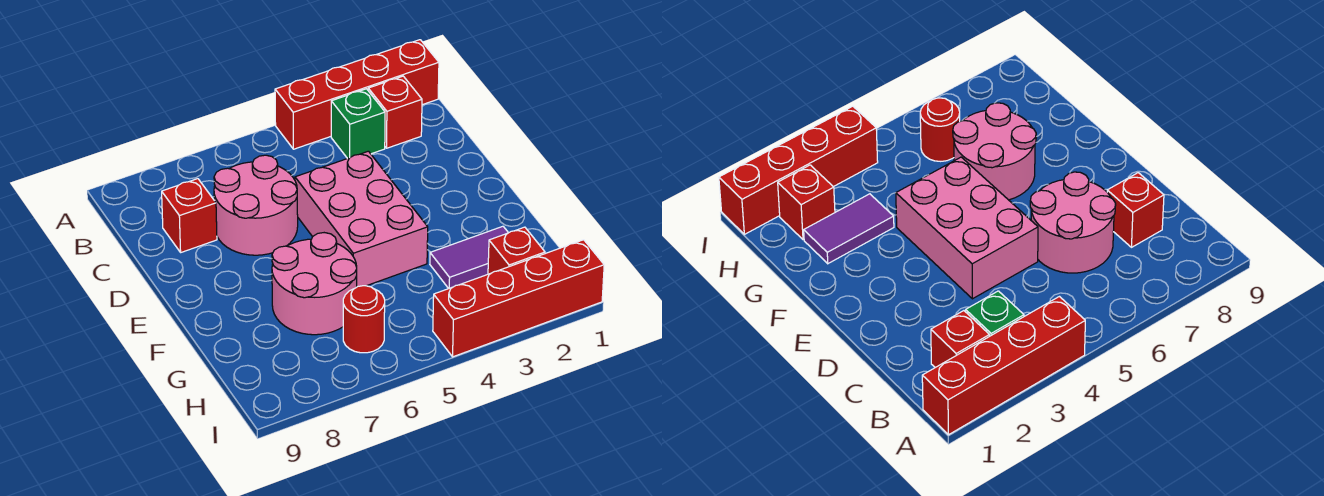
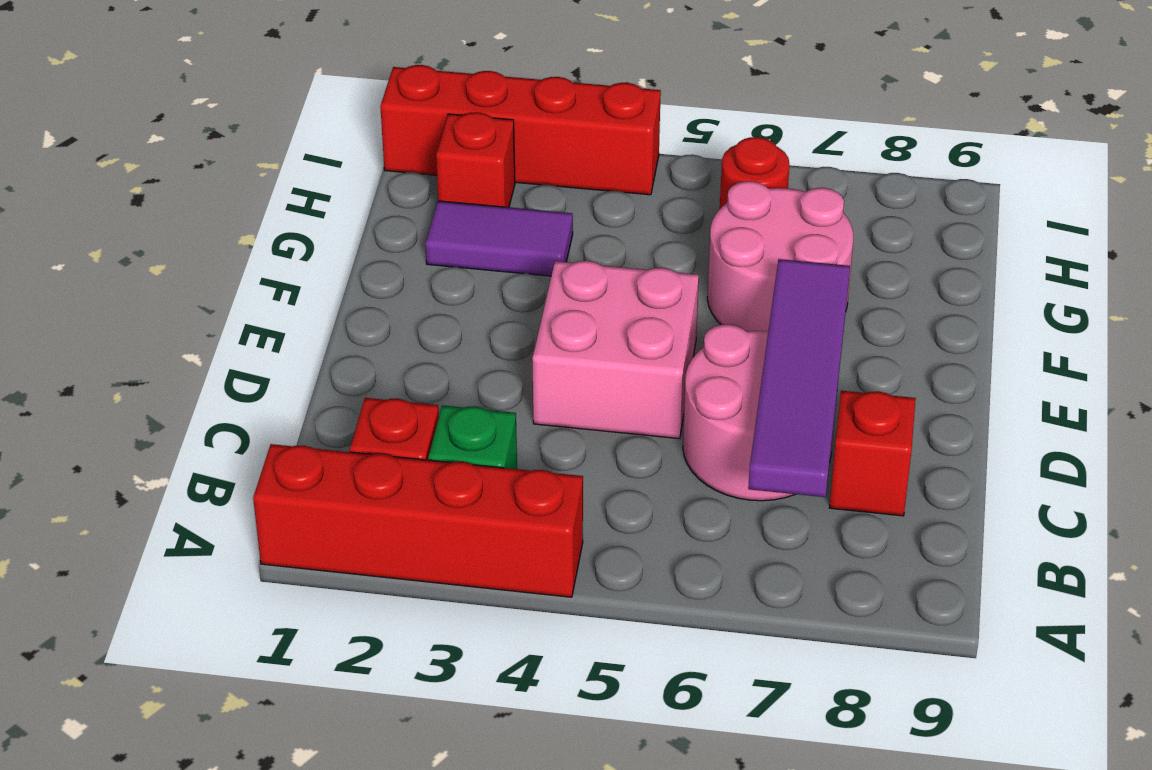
none -> purple 1x4 tile [748,259,850,497]
pink 2x3 brick [295,151,428,287] -> pink 2x2 brick [532,261,699,439]

